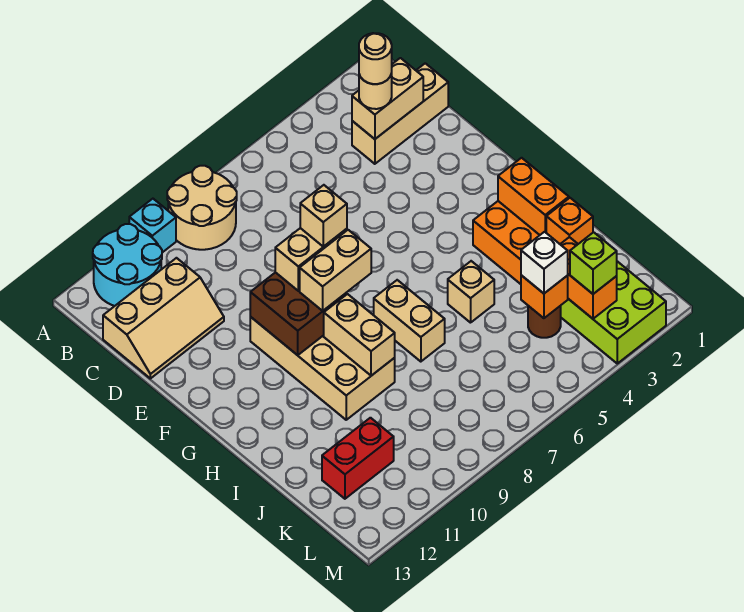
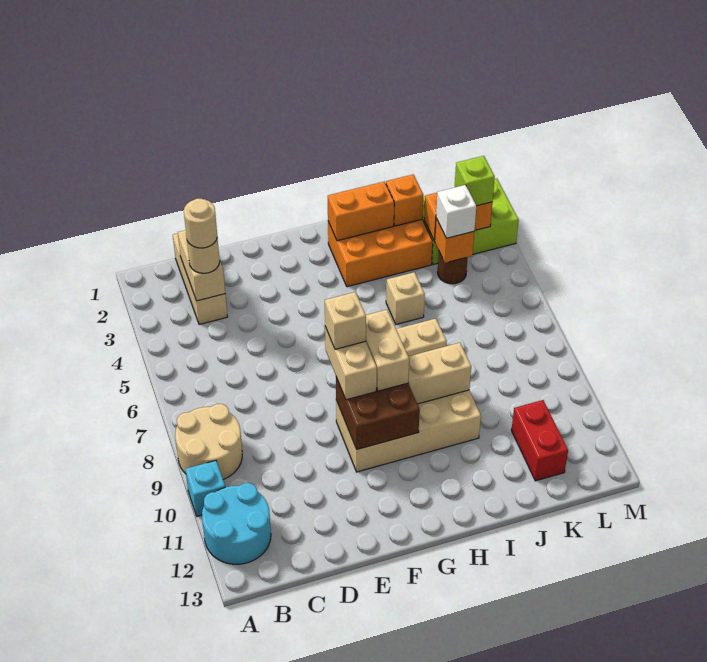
tan 2x3 slope [103,258,224,378] -> none

